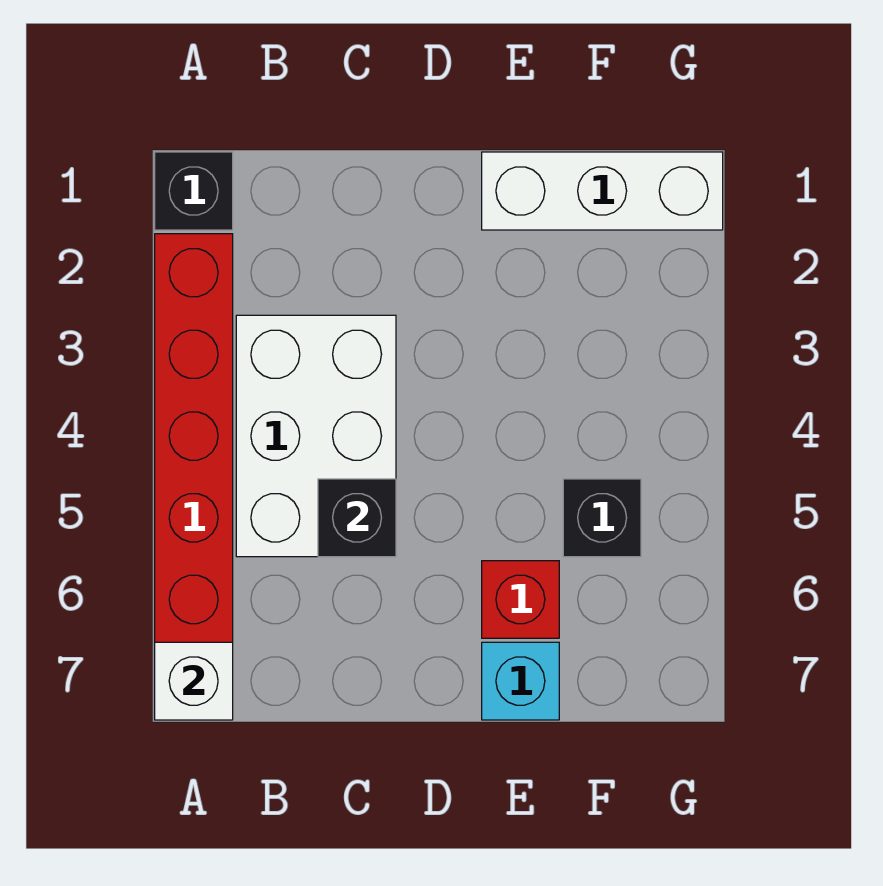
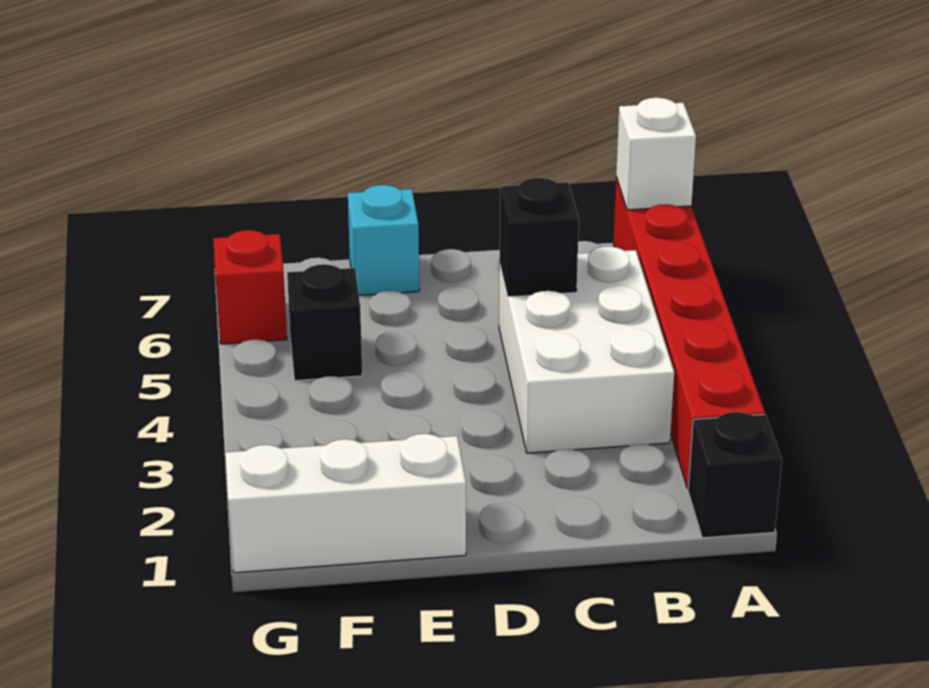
red 1x1 brick [482,561,559,638] -> red 1x1 brick moved to [213,230,287,344]

